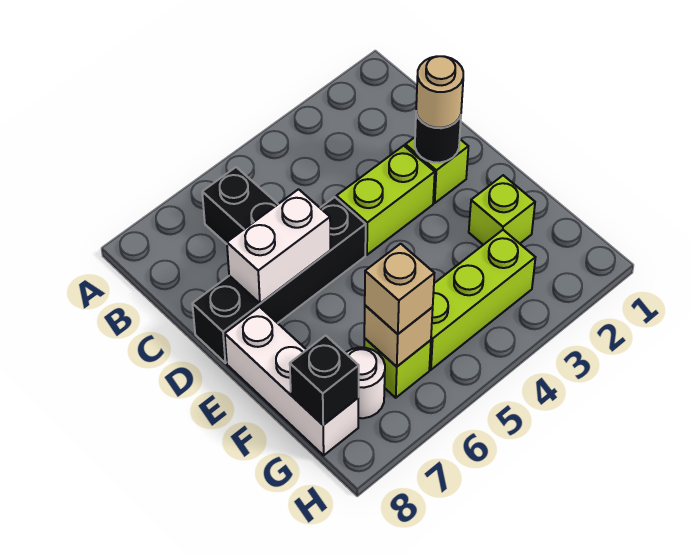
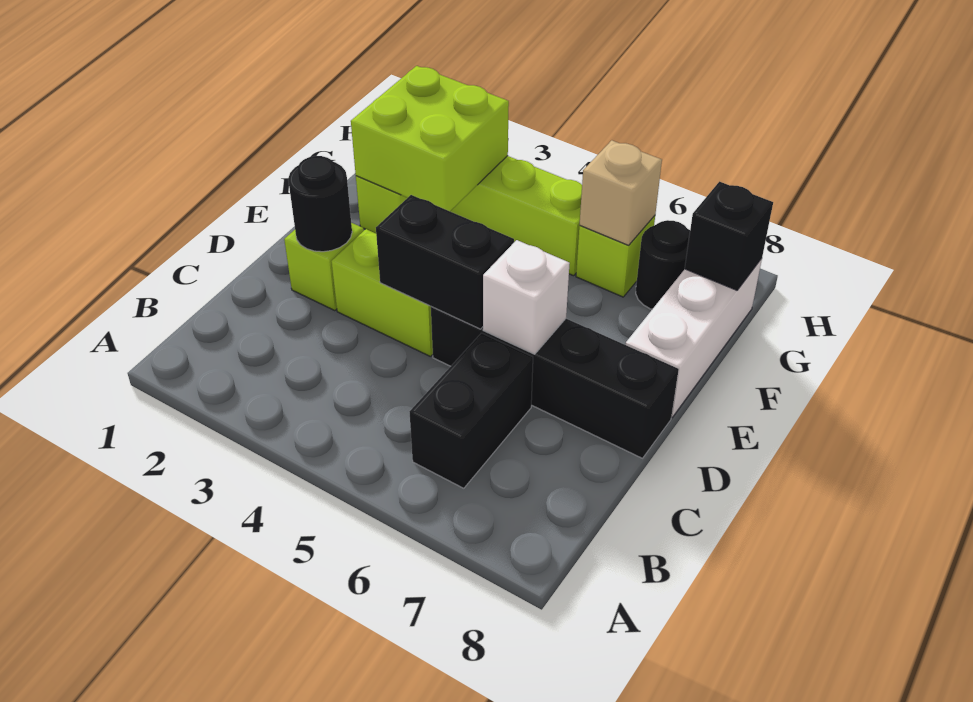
tan 1x1 round brick [416,56,463,128] -> none
none -> black 1x2 brick [376,195,514,329]
white 1x2 brick [227,189,330,303] -> white 1x1 brick [483,240,570,354]
none -> lime 2x2 brick [351,66,509,211]
tan 1x1 brick [365,244,434,334] -> none
white 1x1 round brick [346,348,385,418] -> black 1x1 round brick [636,220,690,309]

